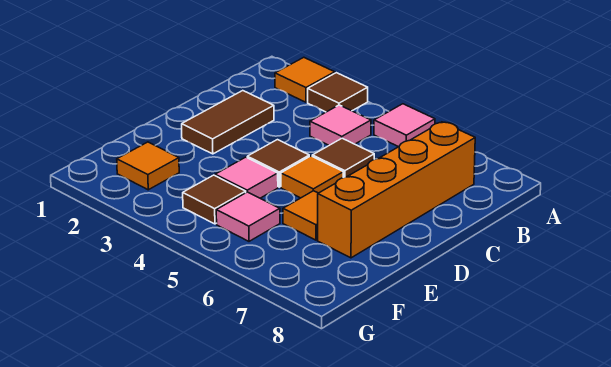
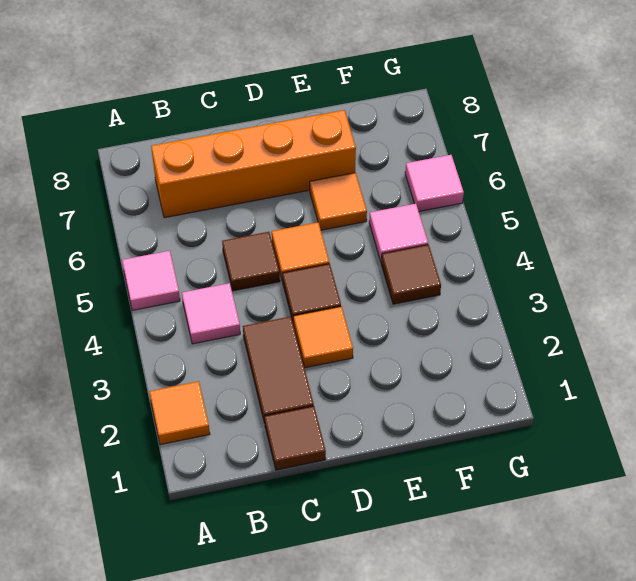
brown 1x1 tile [308,73,368,112] -> brown 1x1 tile moved to [265,406,326,470]
brown 1x2 tile [182,91,274,154] -> brown 1x2 tile turned to [243,317,314,423]
pink 1x1 tile [215,157,278,198] -> pink 1x1 tile moved to [405,155,464,211]
orange 1x1 tile [117,142,179,190] -> orange 1x1 tile moved to [294,307,353,368]

